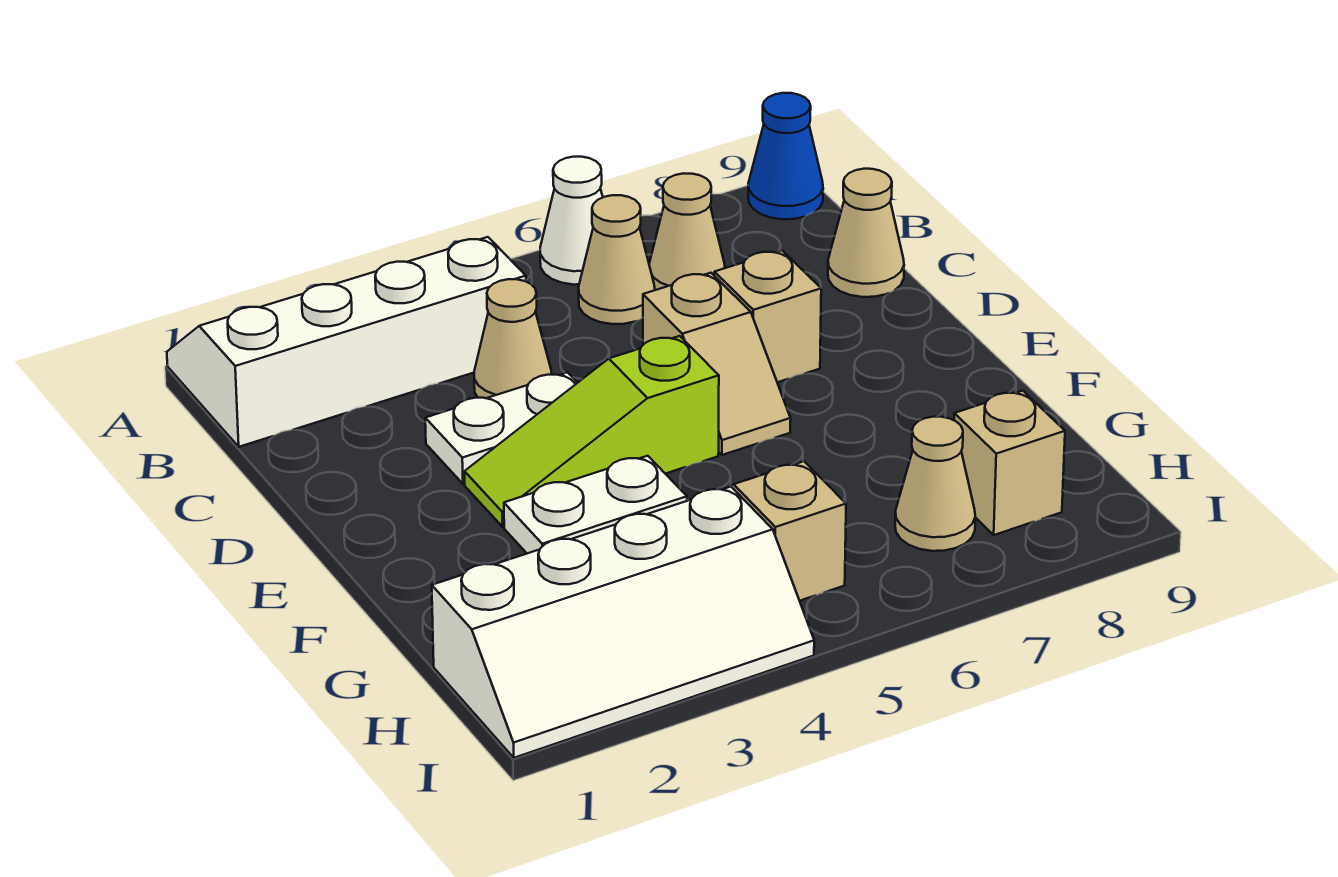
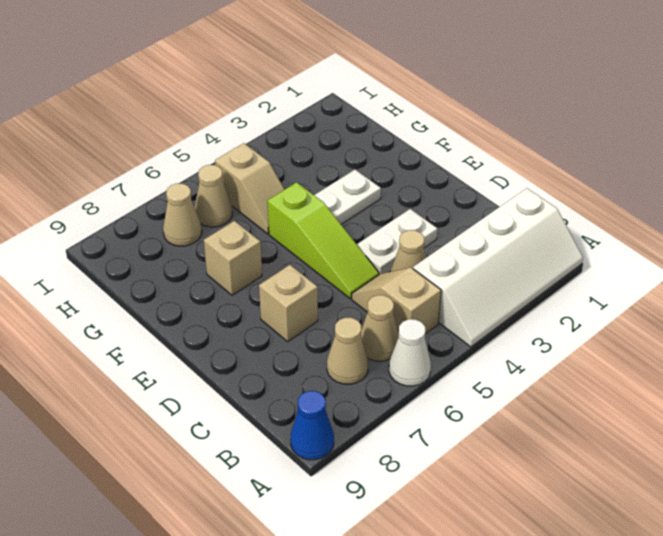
tan 1x1 cone [828,169,904,297] -> tan 1x1 cone moved to [195,165,233,227]
tan 1x2 slope [643,273,791,455] -> tan 1x2 slope moved to [352,268,441,334]
lime 1x3 slope [465,336,719,527] -> lime 1x3 slope turned to [267,182,379,298]
white 2x4 slope [432,487,814,758] -> none
tan 1x1 brick [954,391,1065,535] -> tan 1x1 brick moved to [204,221,262,295]

